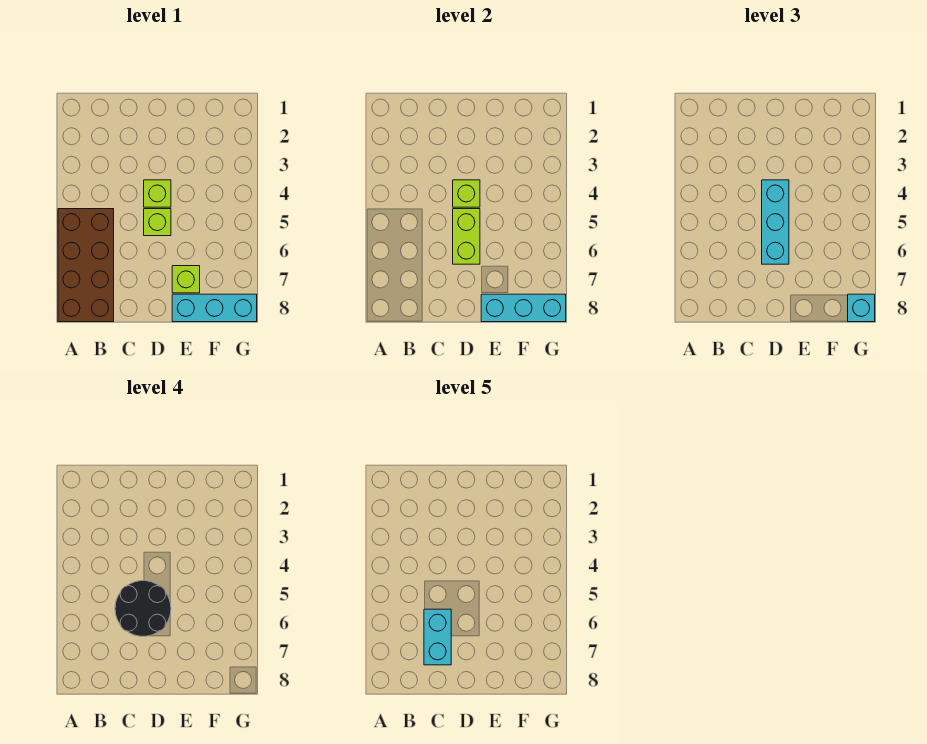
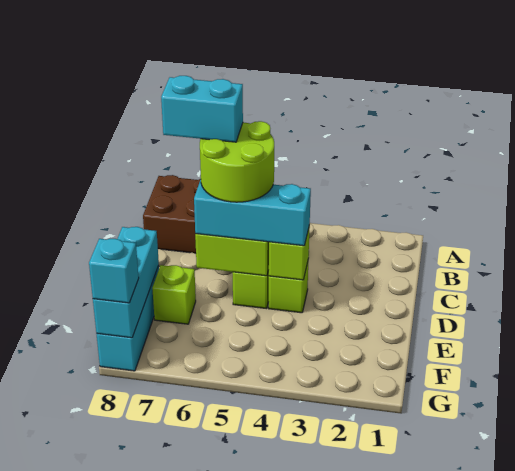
black 2x2 round brick [115,581,171,636] -> lime 2x2 round brick [200,121,274,202]

